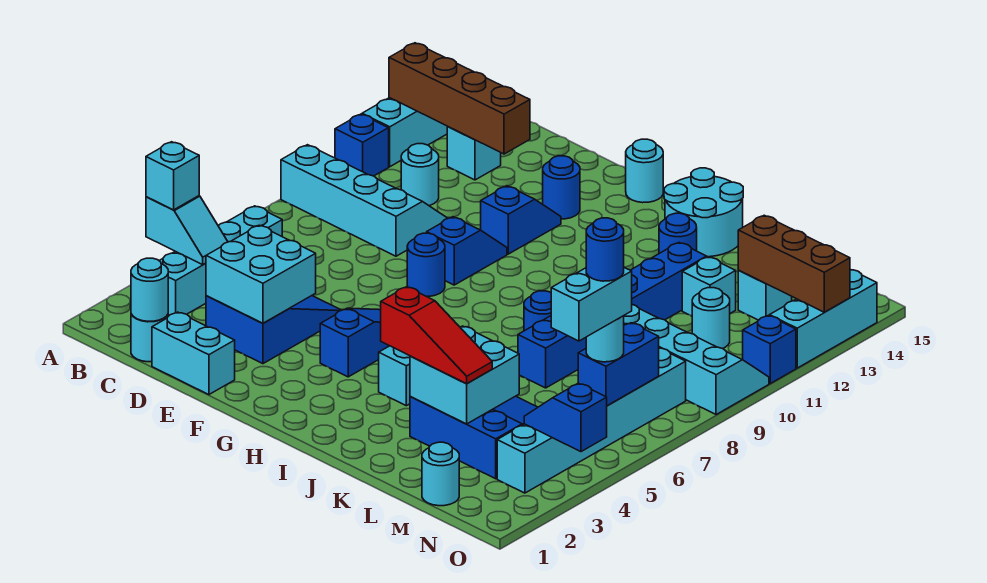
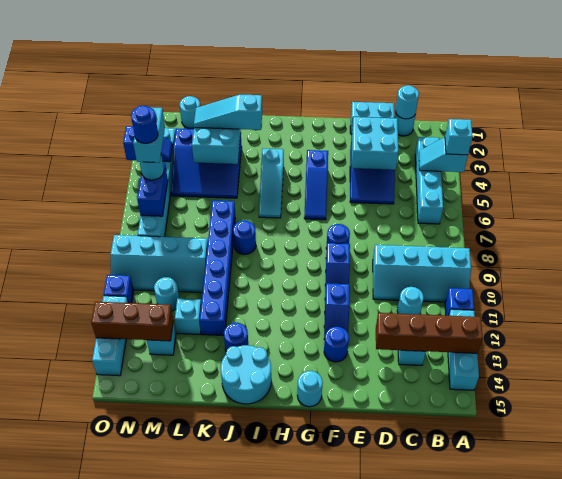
red 1x3 slope [381,287,492,384] -> cyan 1x3 slope [194,95,262,130]

